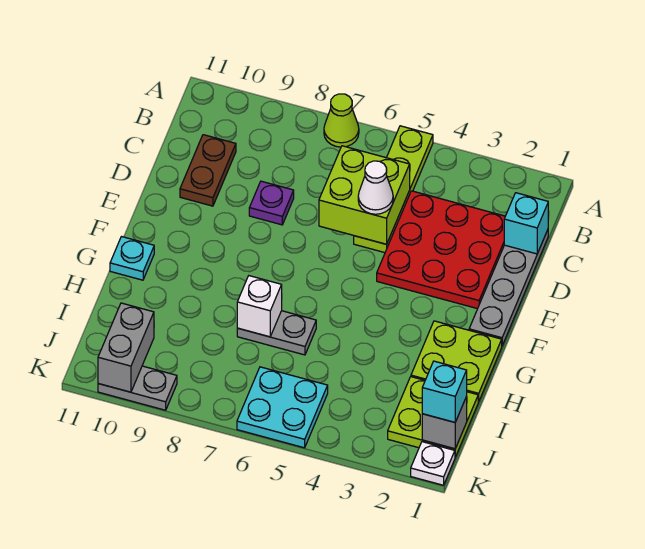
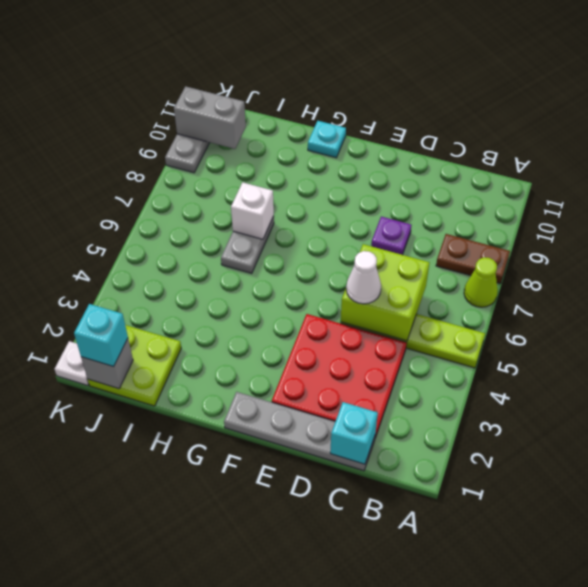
brown 1x2 plate [180,135,236,206] -> brown 1x2 plate moved to [436,234,510,284]
lime 2x2 plate [411,321,502,402] -> none
cyan 2x2 plate [237,367,328,448] -> none

